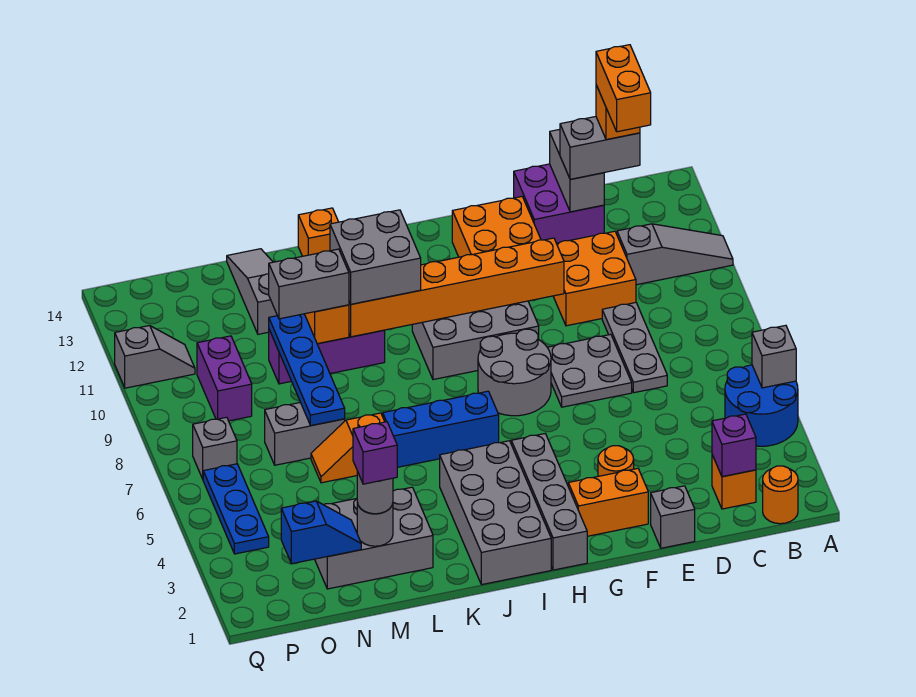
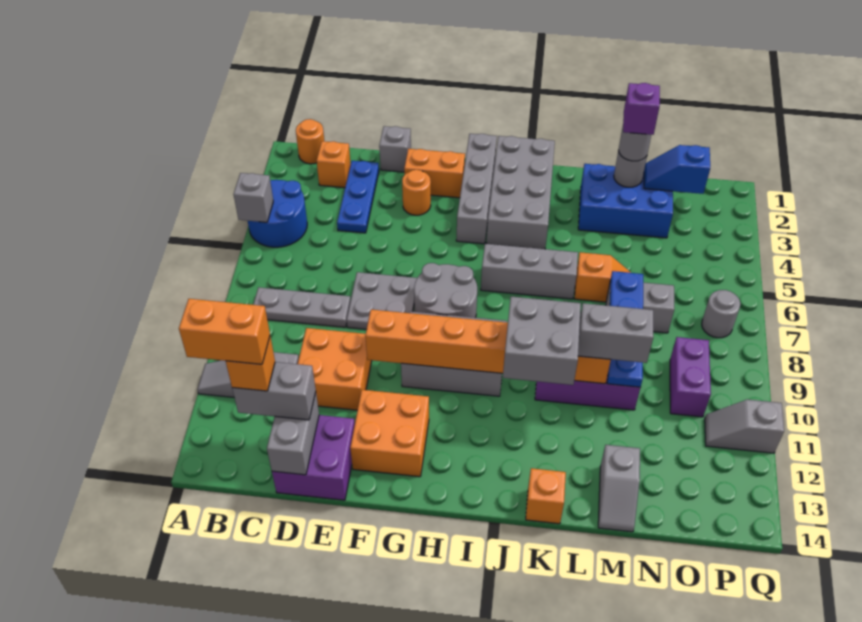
purple 1x1 brick [712,414,756,477] -> none
orange 1x2 brick [596,45,651,132] -> orange 1x2 brick turned to [179,299,270,364]
grey 1x3 plate [602,303,667,393] -> grey 1x3 plate turned to [253,287,351,327]
blue 1x3 brick [383,391,499,467] -> grey 1x3 brick [481,244,578,299]
grey 2x3 brick [315,487,433,589] -> blue 2x3 brick [578,164,673,238]
grey 1x3 slope [227,249,277,334] -> grey 1x2 slope [598,445,640,532]
blue 1x3 plate [203,464,269,554] -> blue 1x3 plate moved to [337,161,379,233]
grey 1x1 brick [193,417,237,479] -> grey 1x1 round brick [702,290,741,338]

